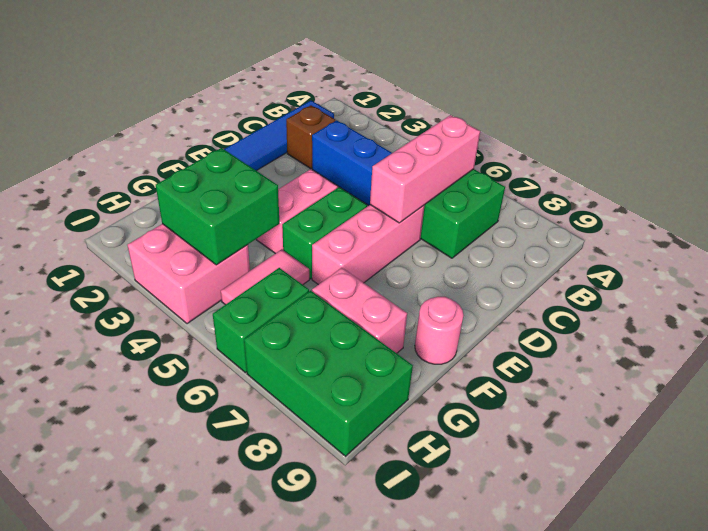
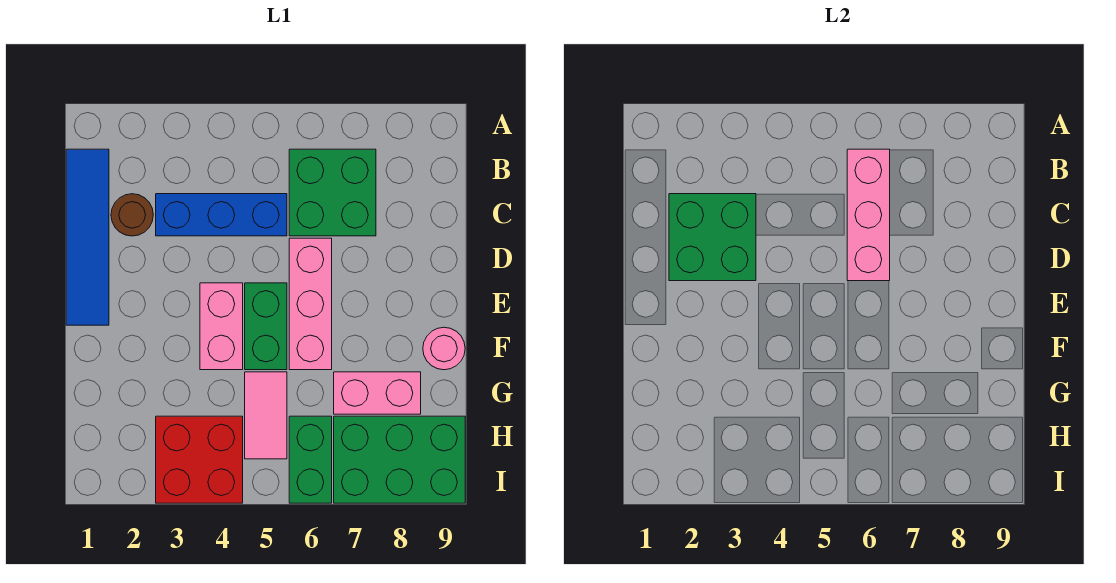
brown 1x1 brick [286,105,335,169] -> brown 1x1 round brick [111,194,153,236]
green 2x2 brick [156,148,279,265] -> green 2x2 brick moved to [669,194,756,281]
pink 2x2 brick [127,224,250,324] -> red 2x2 brick [156,416,243,503]

